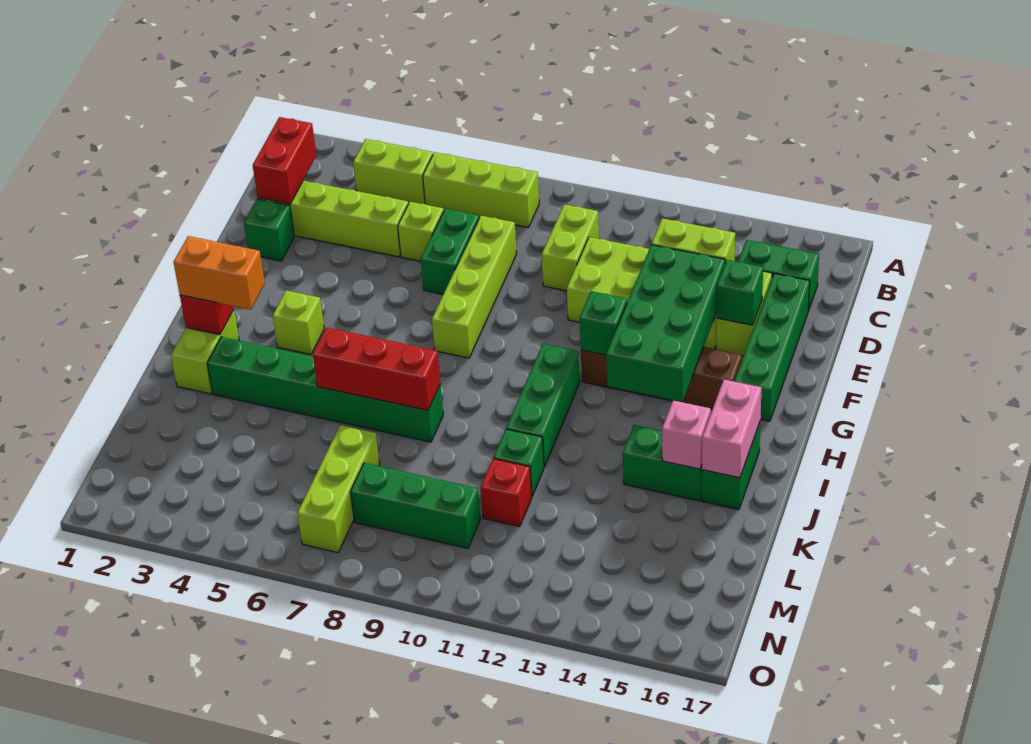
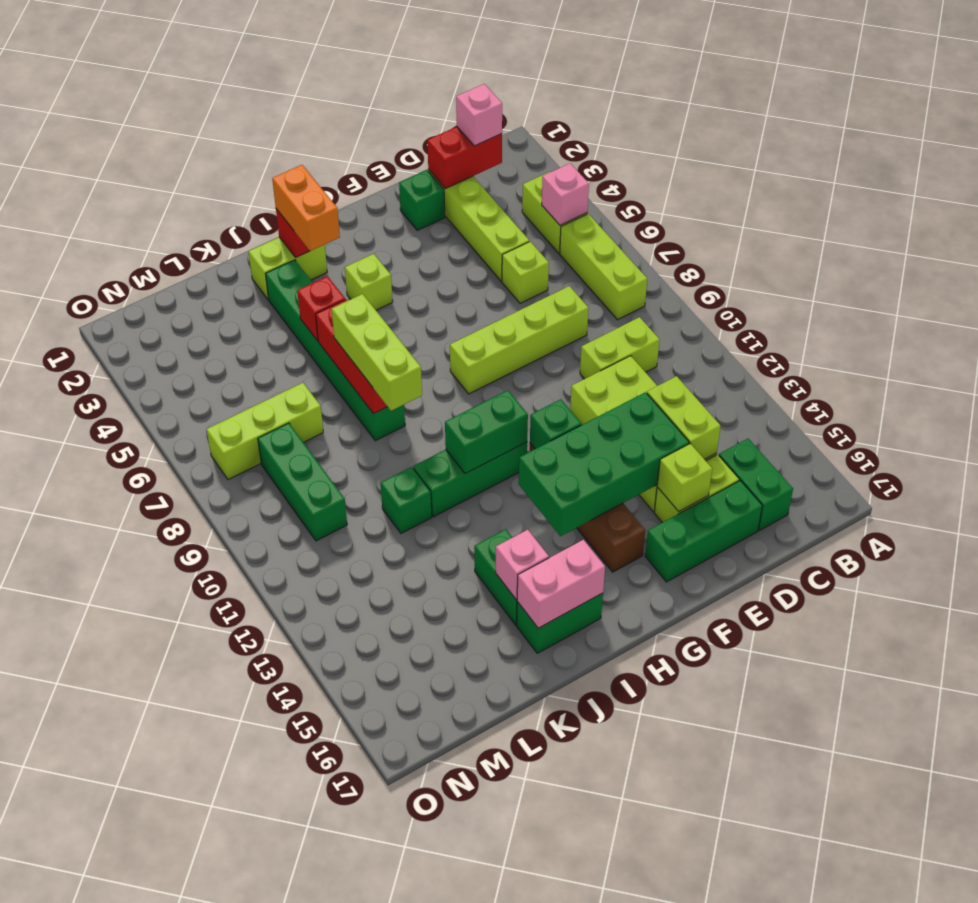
none -> pink 1x1 brick [542,163,589,225]
none -> pink 1x1 brick [456,84,502,146]
green 1x2 brick [421,209,479,294] -> green 1x2 brick moved to [445,390,528,474]
green 1x4 brick [734,274,810,421] -> green 1x3 brick [645,481,762,582]
green 1x1 brick [716,260,763,325] -> lime 1x1 brick [657,443,712,512]
none -> lime 1x3 brick [332,294,422,411]
red 1x1 brick [481,459,532,527] -> red 1x1 brick moved to [297,276,345,341]

